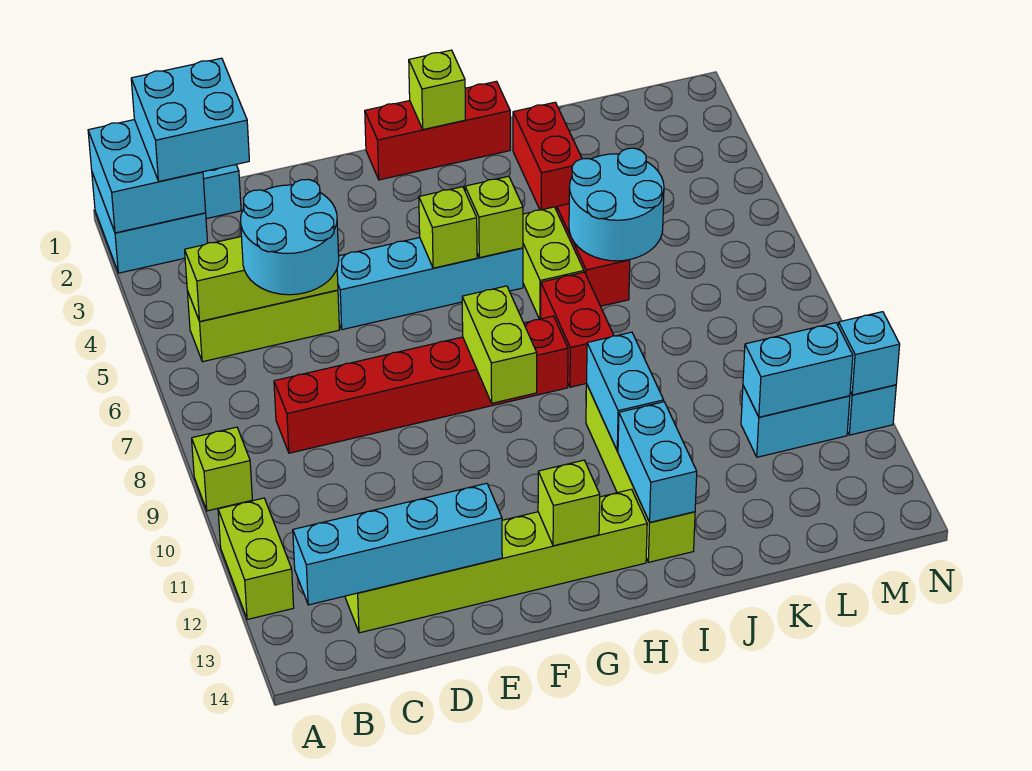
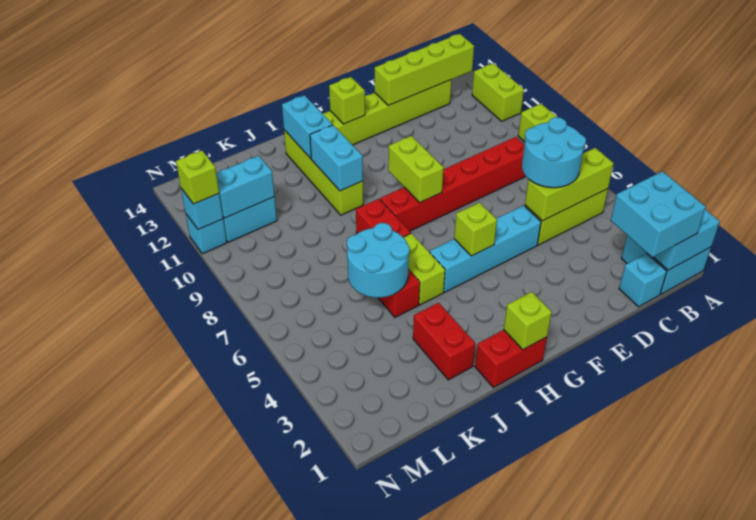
cyan 1x4 brick [293,483,502,605] -> lime 1x4 brick [375,34,474,106]
red 1x3 brick [365,81,510,180] -> red 1x2 brick [475,330,547,388]
lime 1x1 brick [465,176,523,258] -> lime 1x1 brick moved to [176,151,219,204]

